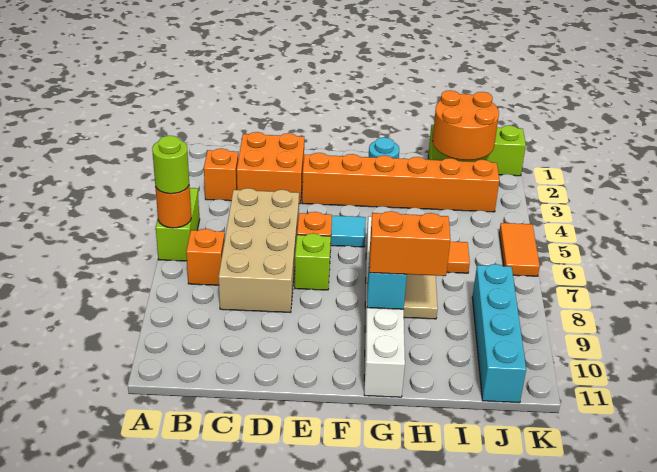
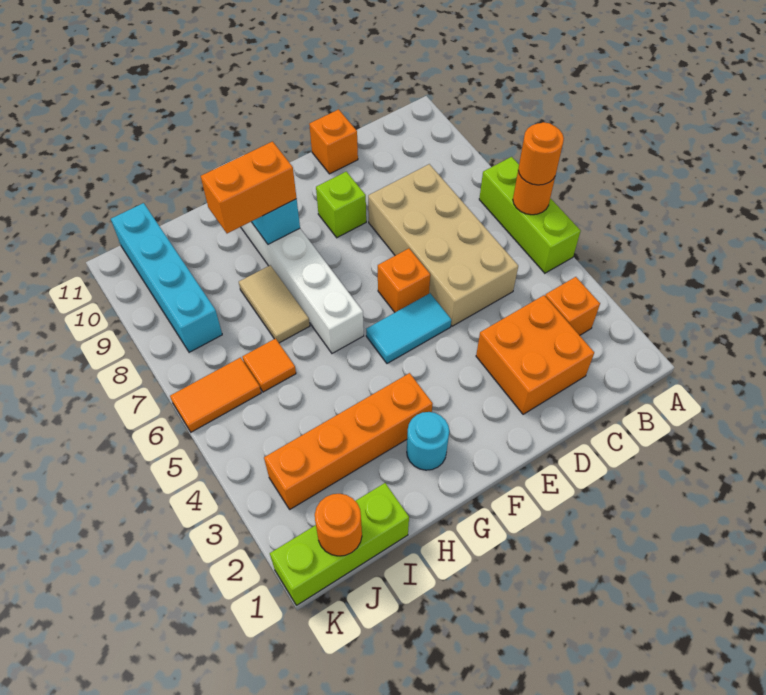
lime 1x2 brick [156,188,200,261] -> lime 1x3 brick [479,157,581,273]
lime 1x1 round brick [152,136,189,194] -> orange 1x1 round brick [518,122,564,185]
orange 1x1 brick [186,229,225,285] -> orange 1x1 brick moved to [309,110,358,174]
orange 1x6 brick [302,153,499,212] -> orange 1x4 brick [264,373,433,509]
lime 1x1 brick [295,233,331,290] -> lime 1x1 brick moved to [316,172,366,238]
orange 2x2 round brick [432,90,499,160] -> orange 1x1 round brick [315,494,362,556]
orange 1x2 tile [499,223,540,276] -> orange 1x2 tile turned to [170,358,261,432]

